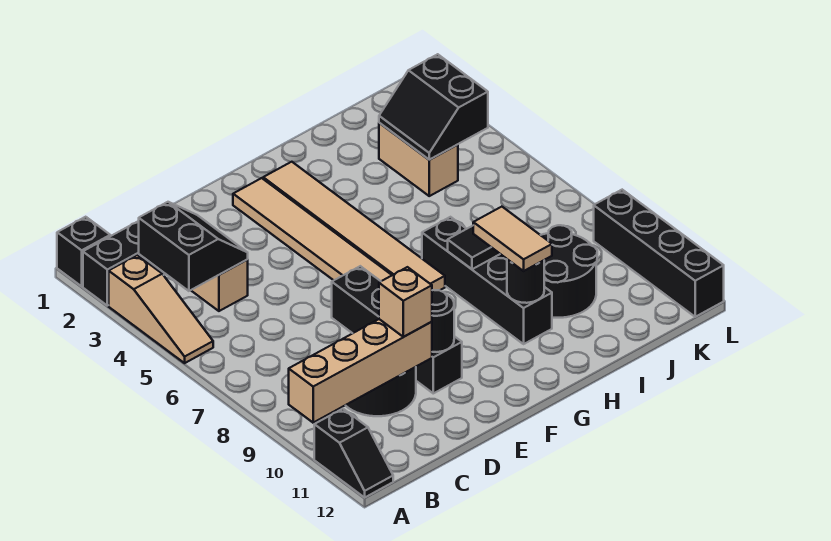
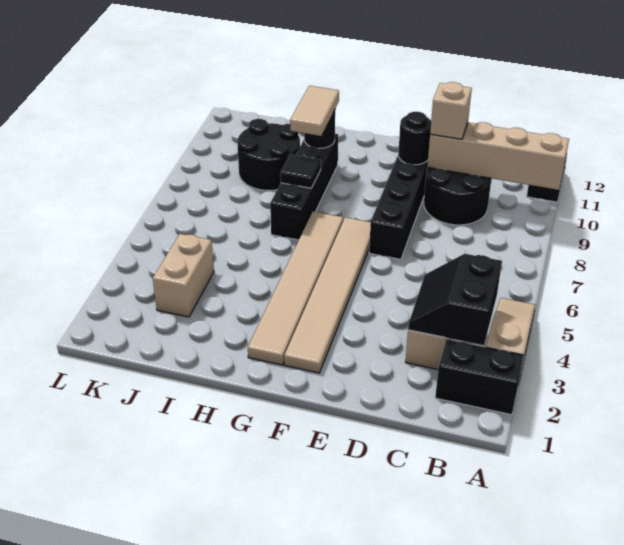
black 1x1 brick [57,217,110,286] -> none
black 2x2 slope [379,54,488,160] -> none
black 1x4 brick [594,190,724,317] -> none

